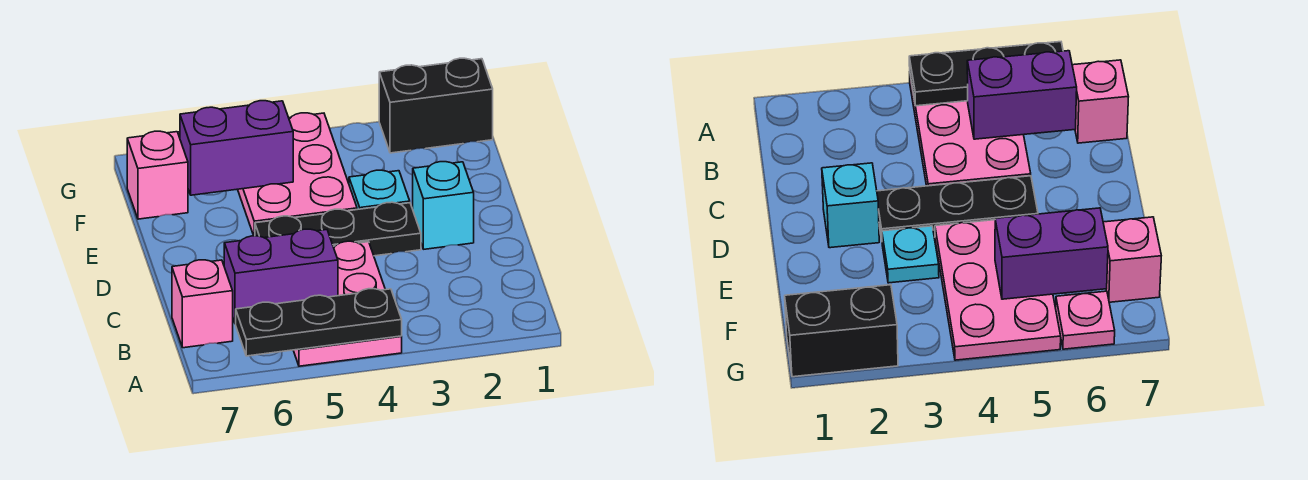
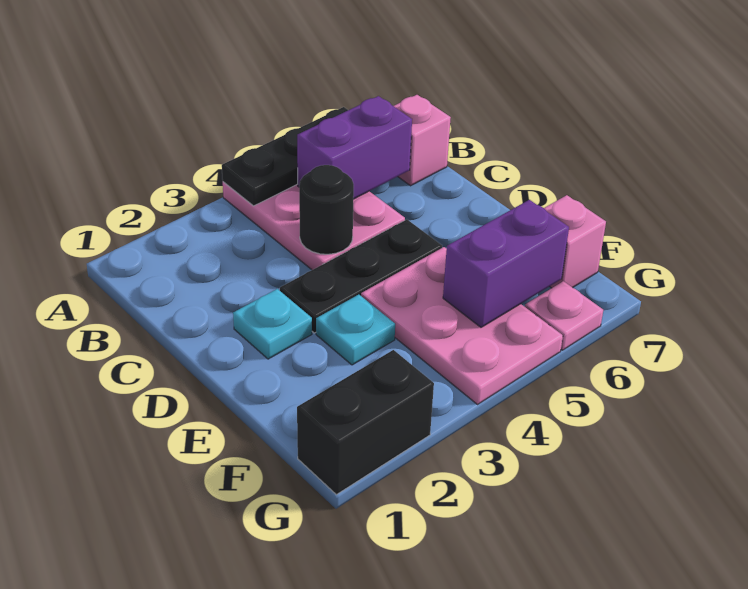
none -> black 1x1 round brick [299,165,354,254]
cyan 1x1 brick [413,162,474,249] -> cyan 1x1 plate [233,289,312,359]

